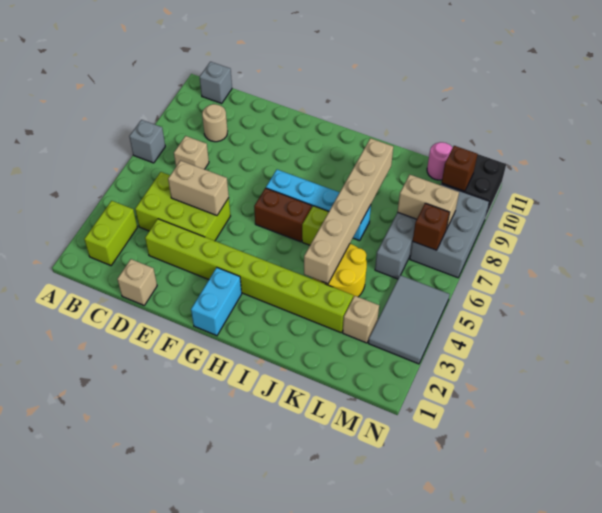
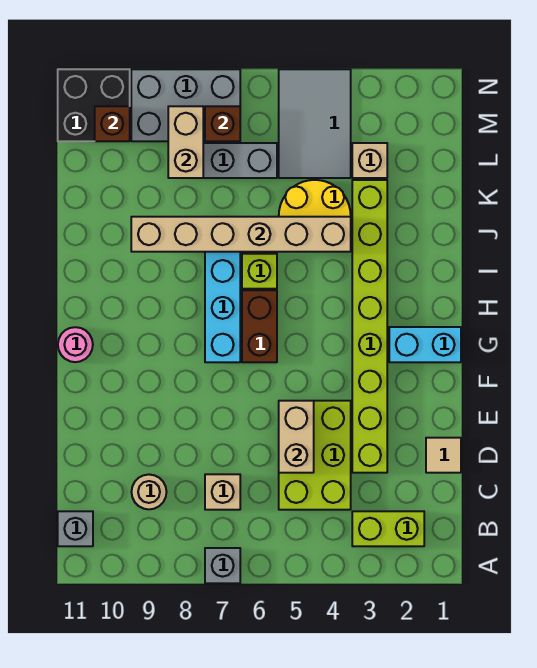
tan 1x1 brick [117,259,157,305] -> tan 1x1 tile [426,438,461,473]
pink 1x1 round brick [427,142,453,180] -> pink 1x1 round brick moved to [58,327,93,362]
grey 2x3 tile [368,275,450,364] -> grey 2x3 tile turned to [279,69,351,178]

